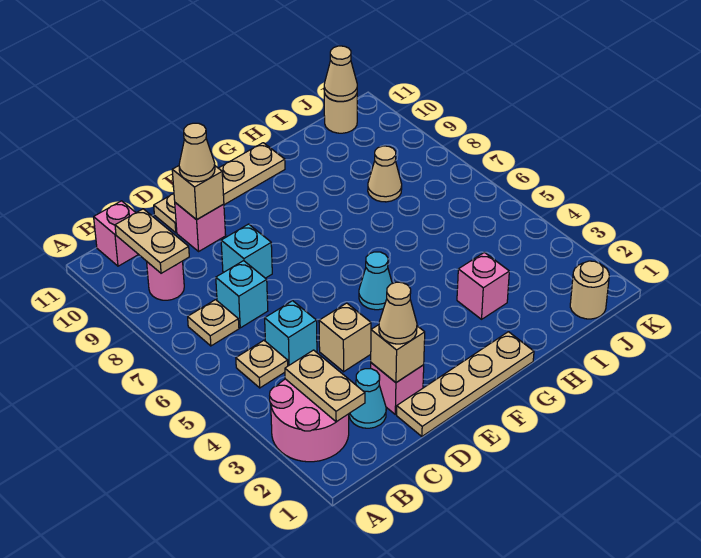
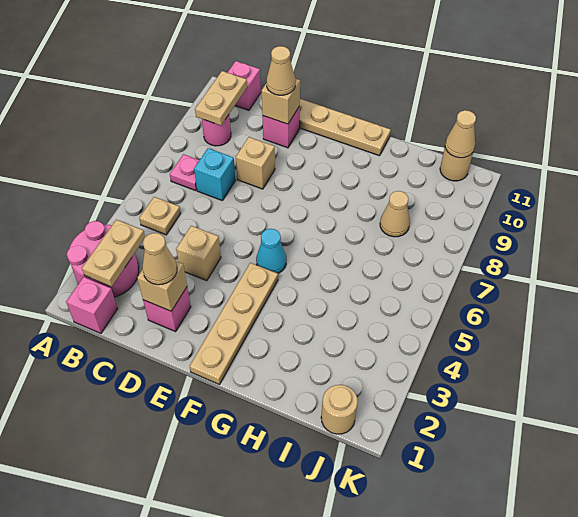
tan 1x1 plate [188,300,239,346] -> pink 1x1 plate [170,154,199,191]
cyan 1x1 cone [349,369,386,428] -> none
cyan 1x1 brick [265,301,317,366] -> none
tan 1x4 plate [397,332,534,436] -> tan 1x4 plate turned to [190,263,278,384]
cyan 1x1 brick [221,224,272,278] -> tan 1x1 brick [236,137,275,189]
pink 1x1 brick [457,252,509,319] -> pink 1x1 brick moved to [66,277,117,333]

